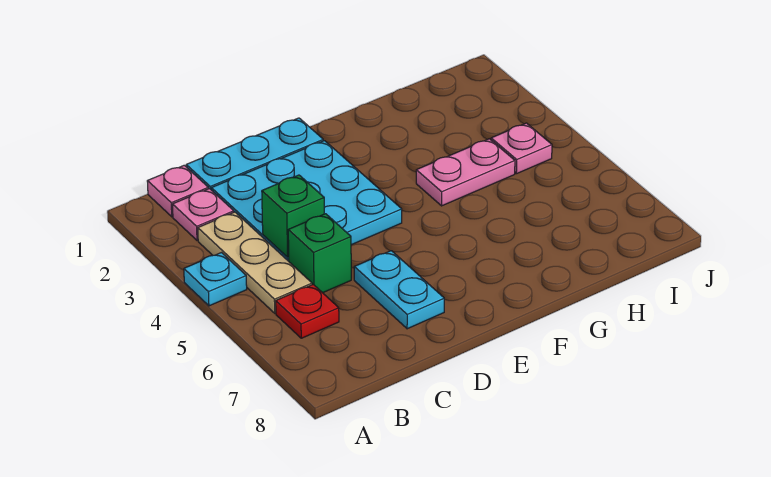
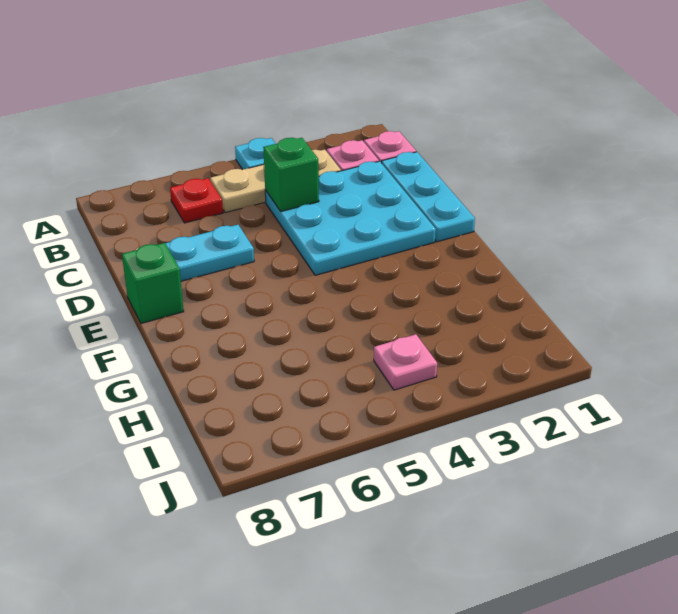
green 1x1 brick [288,214,351,293] -> green 1x1 brick moved to [122,243,184,323]
pink 1x2 plate [416,139,515,206] -> none

